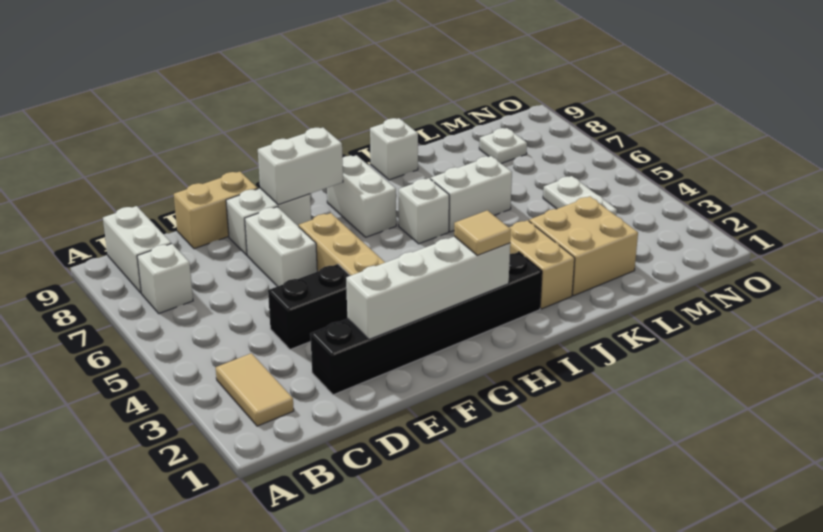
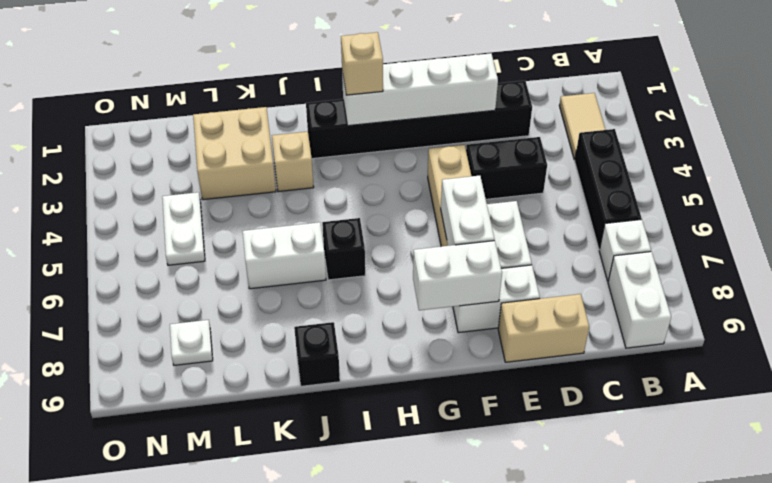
none -> black 1x3 brick [575,129,641,250]
tan 1x1 tile [454,210,511,256] -> tan 1x1 brick [341,32,383,95]
white 1x2 brick [327,155,396,237] -> white 1x2 brick moved to [441,176,494,246]
white 1x1 brick [399,178,449,244] -> black 1x1 brick [322,218,365,280]
tan 1x2 brick [509,220,575,309] -> tan 1x1 brick [272,132,314,192]
white 1x1 brick [370,118,418,180] -> black 1x1 brick [294,322,340,386]

